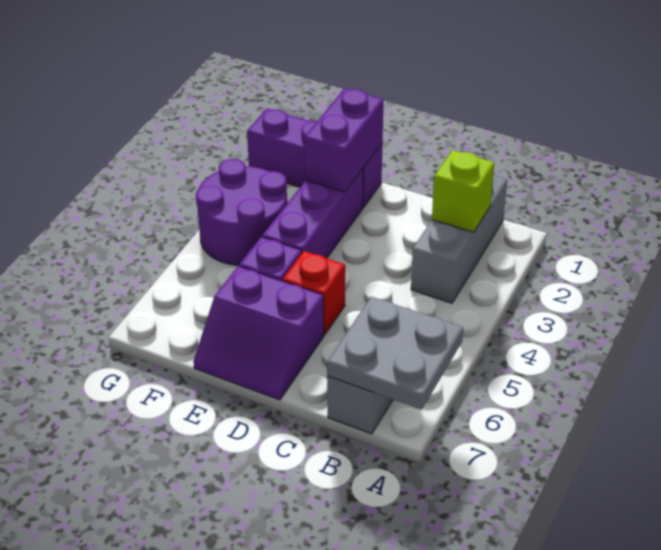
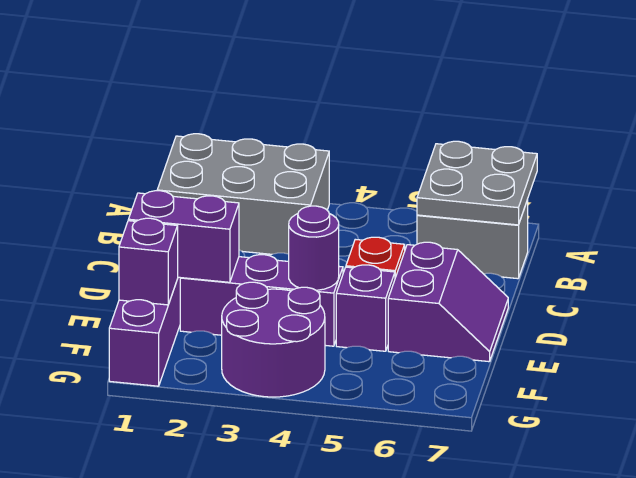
grey 1x3 brick [411,175,507,303] -> grey 2x3 brick [157,134,329,254]
lime 1x1 brick [432,150,494,232] -> none
none -> purple 1x1 round brick [289,206,339,290]
none -> purple 1x1 brick [119,218,178,305]

